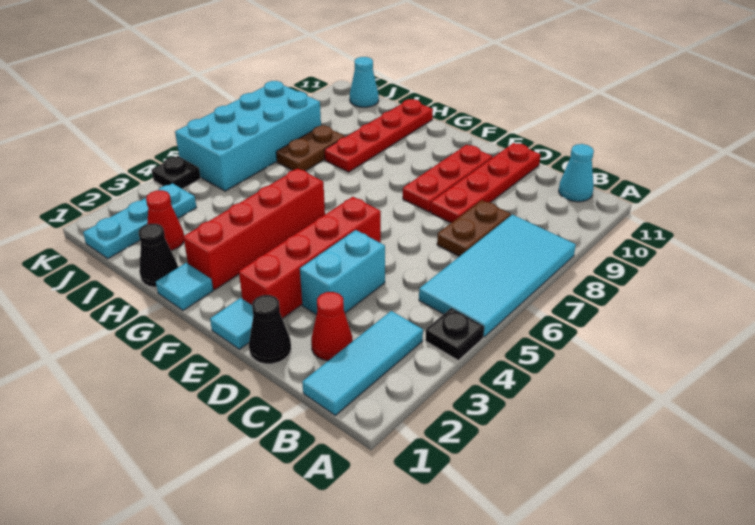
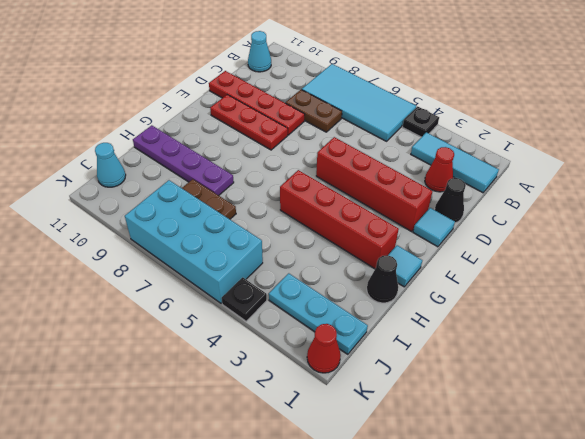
cyan 1x2 brick [300,230,385,315] -> none
red 1x4 plate [324,99,433,172] -> purple 1x4 plate [133,125,234,195]
red 1x1 cone [146,190,184,250] -> red 1x1 cone moved to [307,324,341,373]

